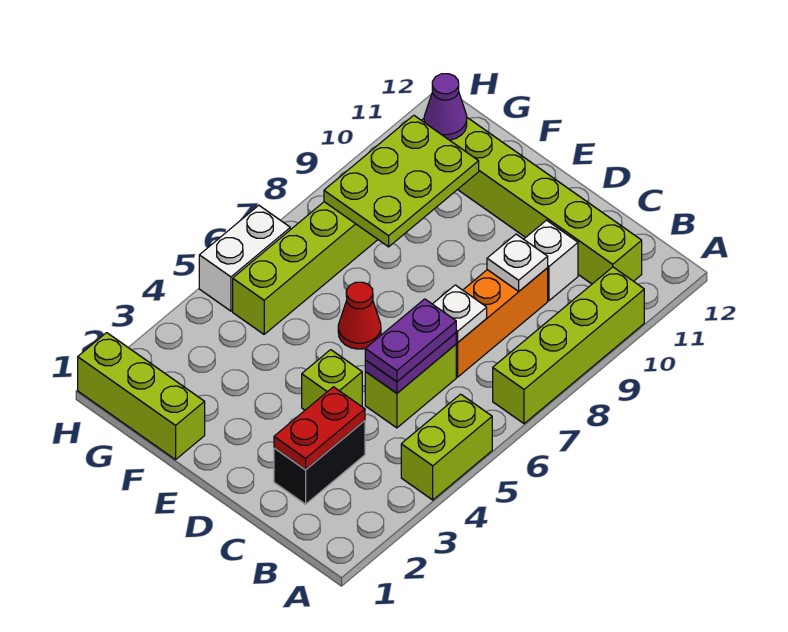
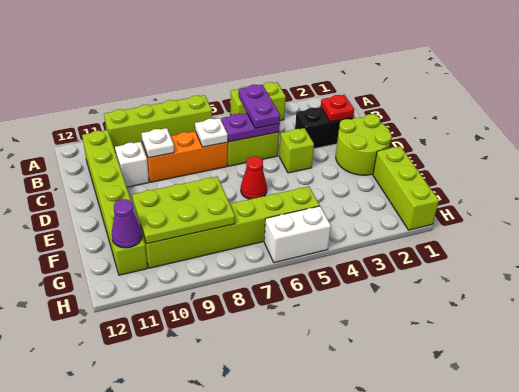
red 1x2 plate [274,387,365,470] -> red 1x1 plate [321,95,354,122]
purple 1x2 plate [365,299,456,382] -> purple 1x2 plate turned to [239,85,280,128]
none -> lime 2x2 round brick [336,114,392,175]

